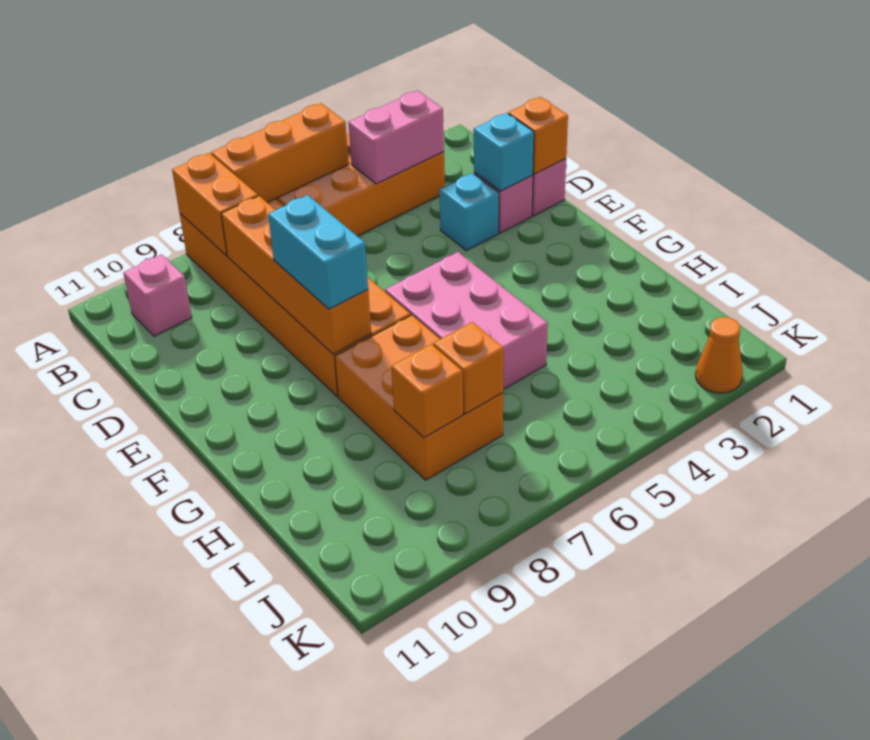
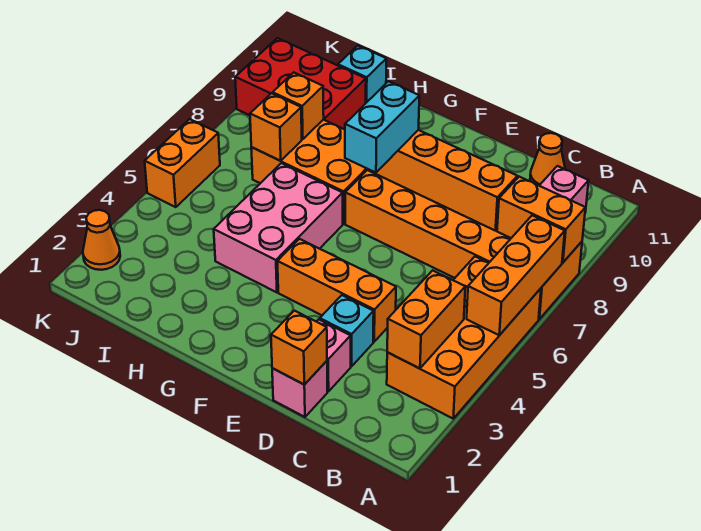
pink 1x2 brick [348,91,444,184] -> orange 1x2 brick [387,270,465,369]
none -> orange 1x1 cone [530,133,565,185]
cyan 1x1 brick [474,113,534,191] -> cyan 1x1 brick moved to [338,46,386,103]
none -> orange 1x3 brick [277,239,396,342]
cyan 1x2 brick [268,195,368,309] -> cyan 1x2 brick turned to [345,81,419,173]
pink 2x3 brick [385,252,548,390] -> pink 2x3 brick turned to [214,163,343,292]
none -> red 2x3 brick [235,38,366,129]
none -> orange 1x2 brick [145,119,220,207]

